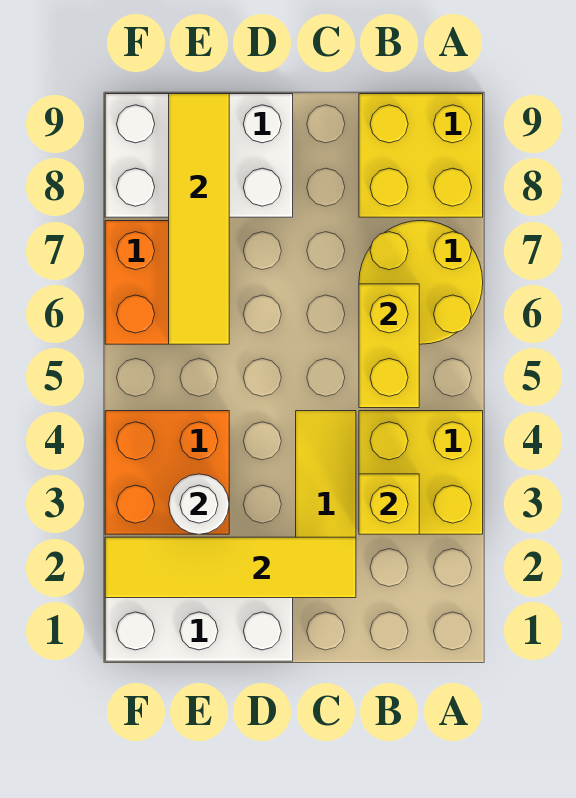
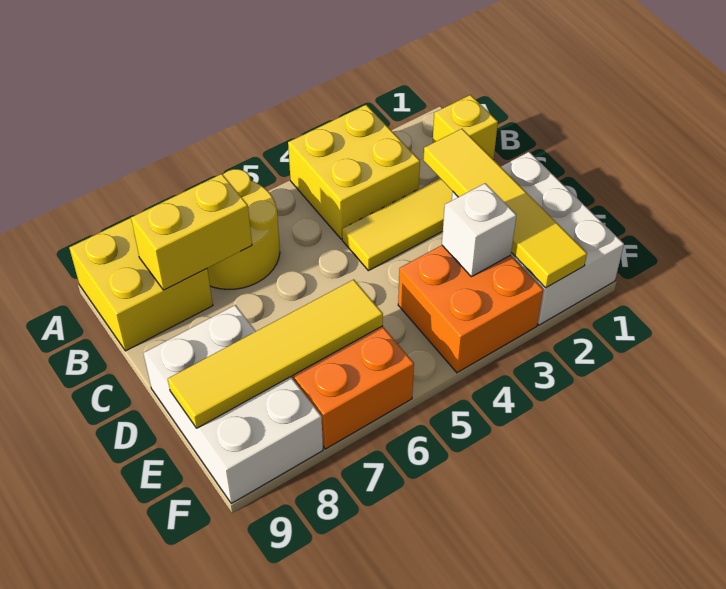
yellow 1x1 brick [359,474,419,534] -> yellow 1x1 brick moved to [433,95,498,160]
yellow 1x2 brick [359,284,419,408] -> yellow 1x2 brick moved to [131,174,252,290]
white 1x1 round brick [169,474,229,534] -> white 1x1 brick [442,183,516,277]

